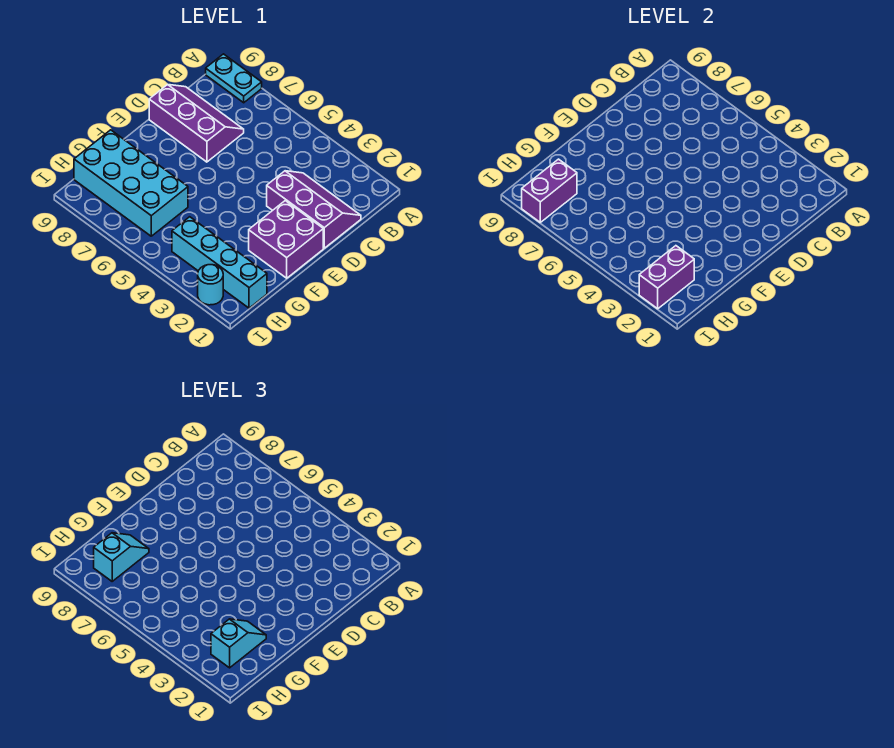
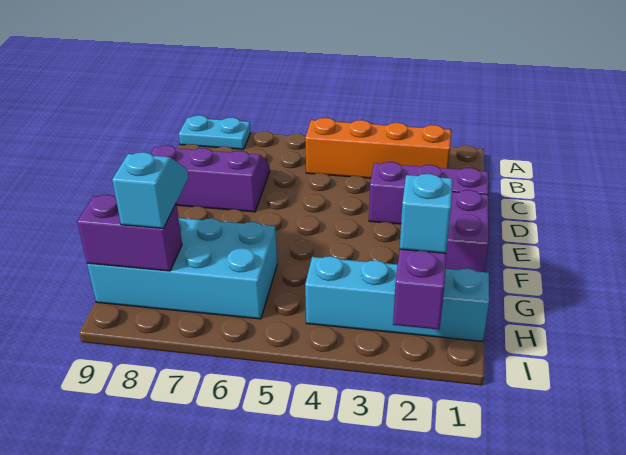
none -> orange 1x4 brick [305,118,451,178]
purple 1x2 brick [522,159,577,222] -> purple 1x2 brick turned to [77,195,182,271]
cyan 1x1 round brick [198,265,223,305] -> none

